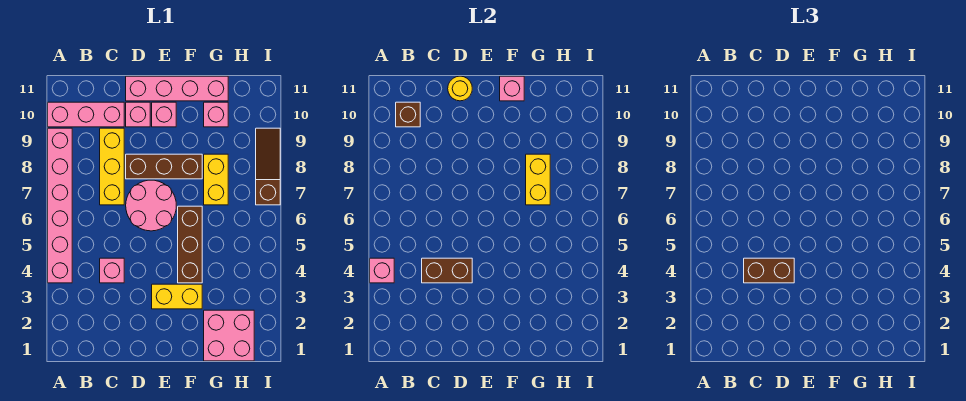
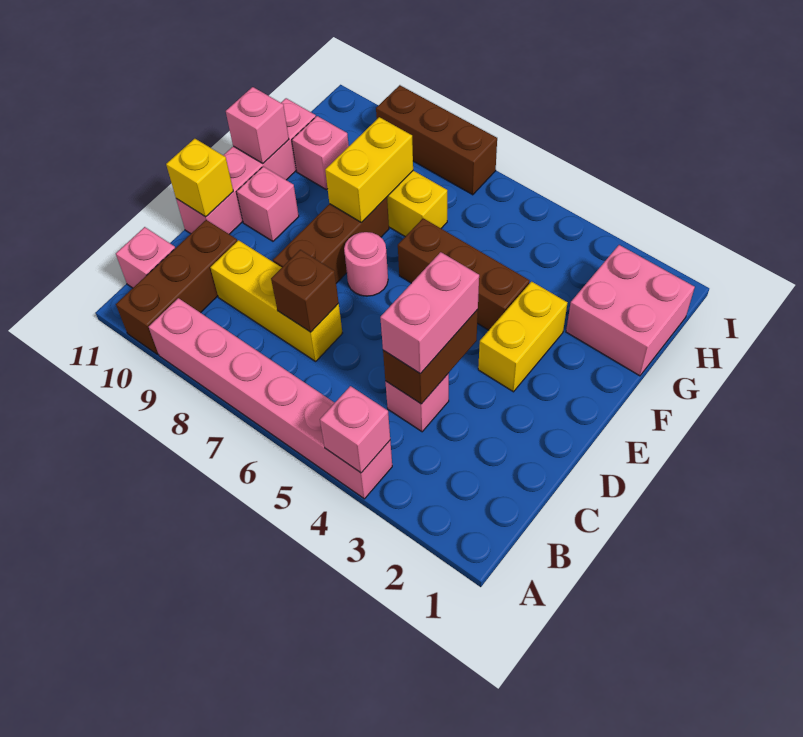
pink 1x3 brick [48,102,124,127] -> brown 1x3 brick [116,220,237,355]
brown 1x1 brick [396,102,420,127] -> brown 1x1 brick moved to [271,250,339,332]
brown 1x2 brick [744,258,794,283] -> pink 1x2 brick [380,252,479,374]
pink 2x2 round brick [126,180,176,231] -> pink 1x1 round brick [344,232,388,296]
pink 1x1 brick [126,102,150,127] -> pink 1x1 brick moved to [116,227,175,288]
yellow 1x1 round brick [448,76,472,101] -> yellow 1x1 brick [166,139,233,217]
yellow 1x2 brick [526,154,550,205] -> yellow 1x2 brick turned to [325,117,413,223]
brown 1x3 slope [256,128,280,205] -> brown 1x3 brick [376,85,497,195]

